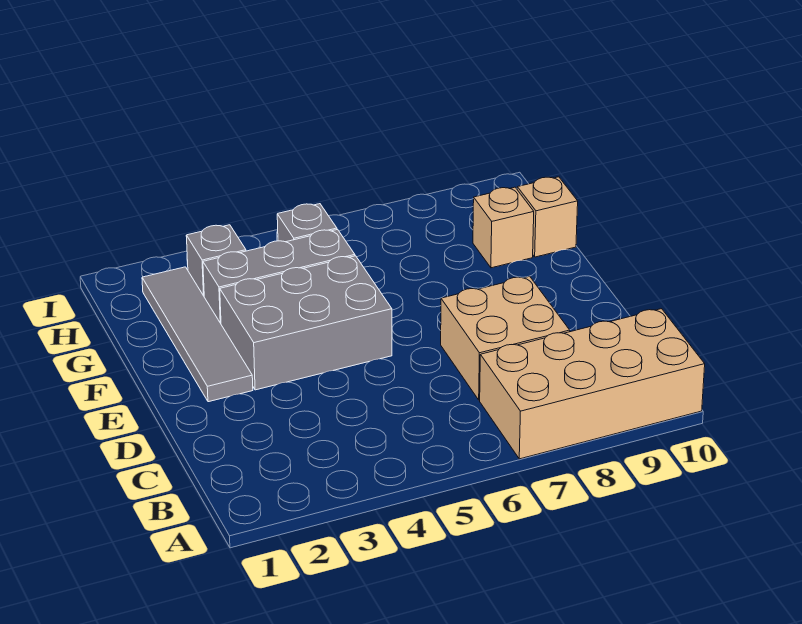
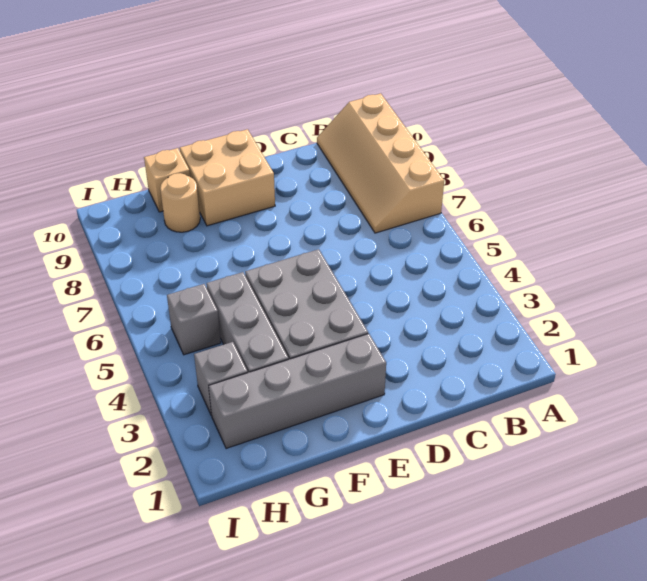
tan 2x4 brick [480,309,705,459] -> tan 2x4 slope [317,93,444,233]
tan 2x2 brick [441,276,570,400] -> tan 2x2 brick moved to [180,129,275,226]
grey 1x4 tile [142,267,253,402] -> grey 1x4 brick [209,333,386,449]
tan 1x1 brick [473,187,534,268] -> tan 1x1 round brick [160,173,200,232]

